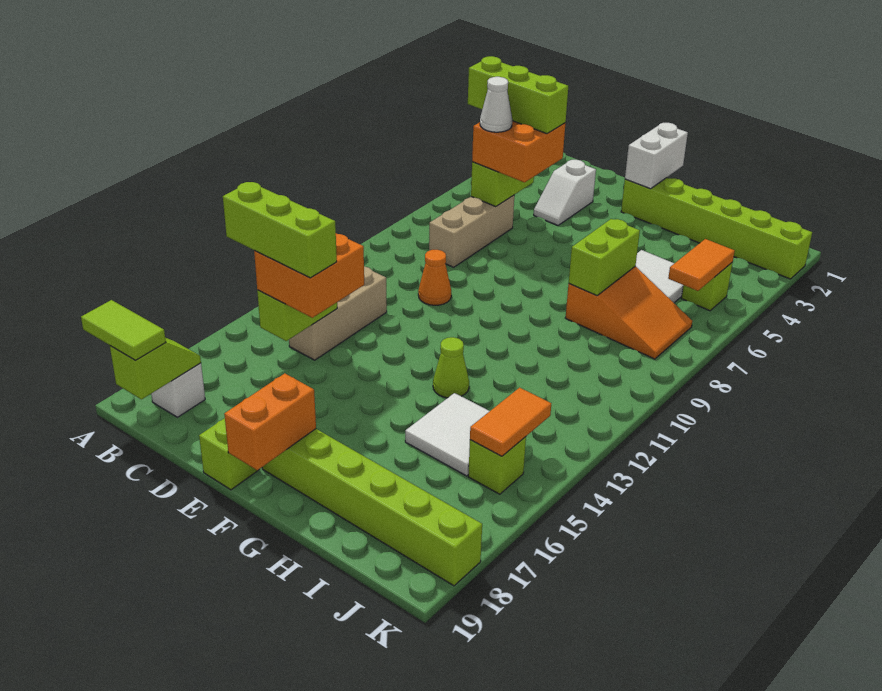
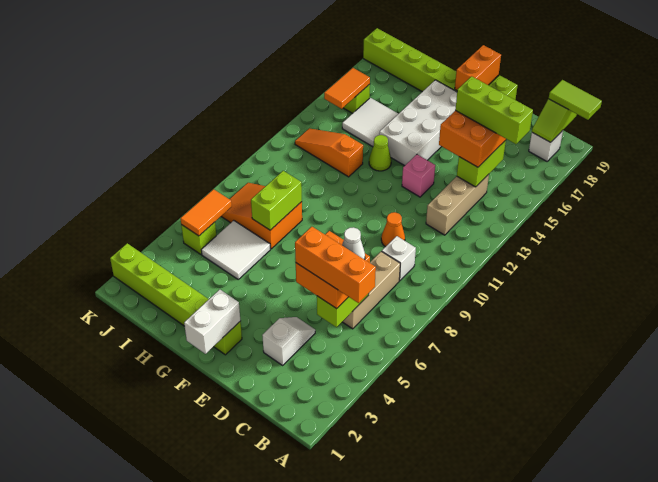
lime 1x3 brick [468,56,568,134] -> orange 1x3 brick [295,227,376,303]
none -> white 1x1 brick [382,236,416,281]
none -> pink 1x1 brick [402,154,435,197]
none -> white 2x4 brick [379,80,457,166]
none -> orange 1x3 slope [295,128,363,177]

